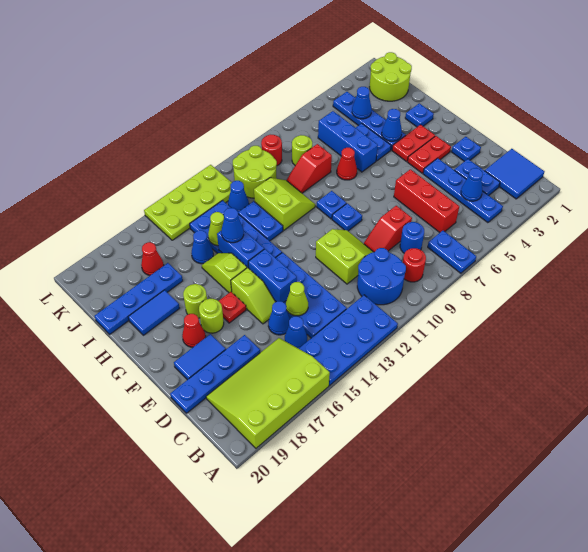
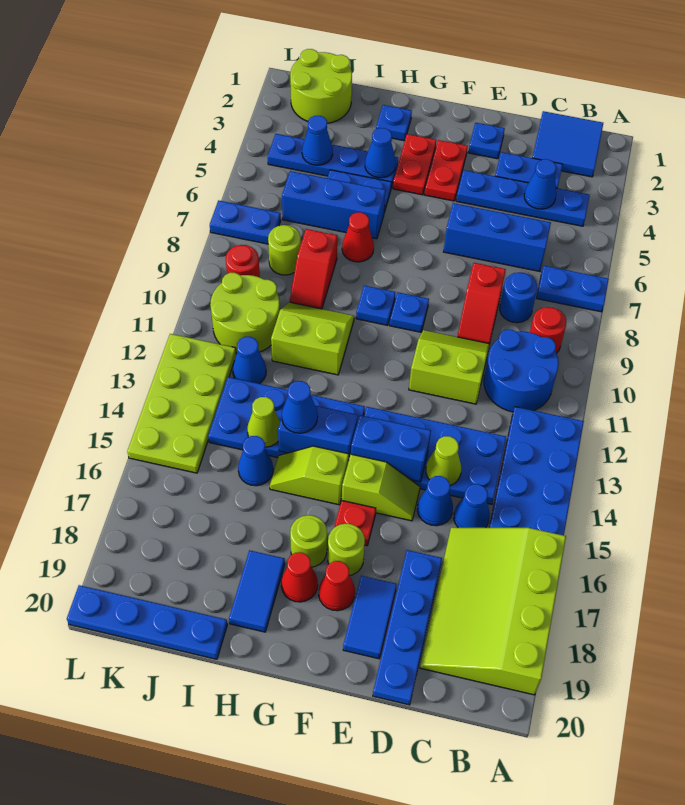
red 1x3 brick [394,169,459,233] -> blue 1x3 brick [444,203,551,271]
blue 1x2 plate [238,201,283,241] -> blue 1x2 plate moved to [210,200,281,244]
blue 1x4 plate [95,263,183,334] -> blue 1x4 plate turned to [67,585,227,659]
red 1x1 cone [141,242,164,276] -> red 1x1 cone moved to [281,552,318,602]

